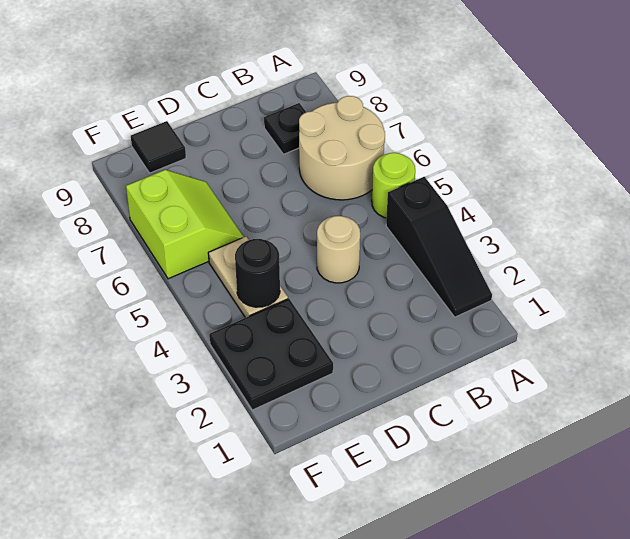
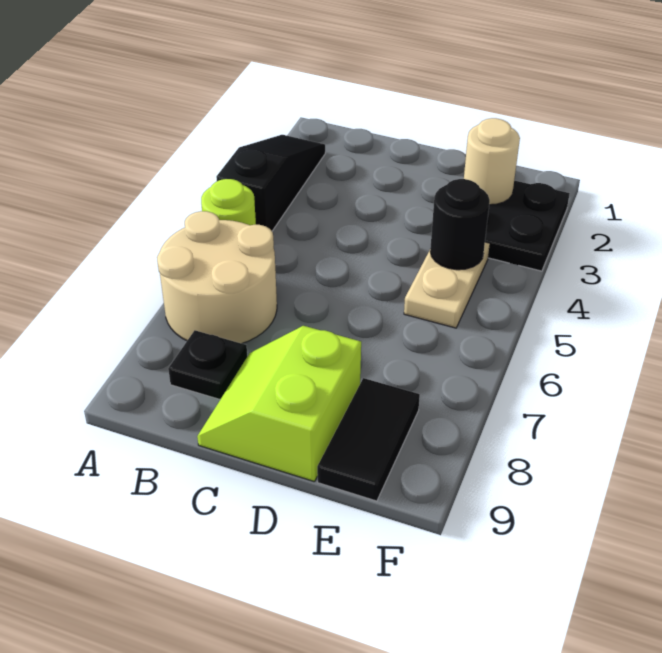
tan 1x1 round brick [317,216,360,283] -> tan 1x1 round brick moved to [464,118,520,205]
lime 2x2 slope [126,170,244,279] -> lime 2x2 slope moved to [197,326,361,482]
black 1x1 tile [131,121,186,173] -> black 1x2 tile [317,378,420,501]

